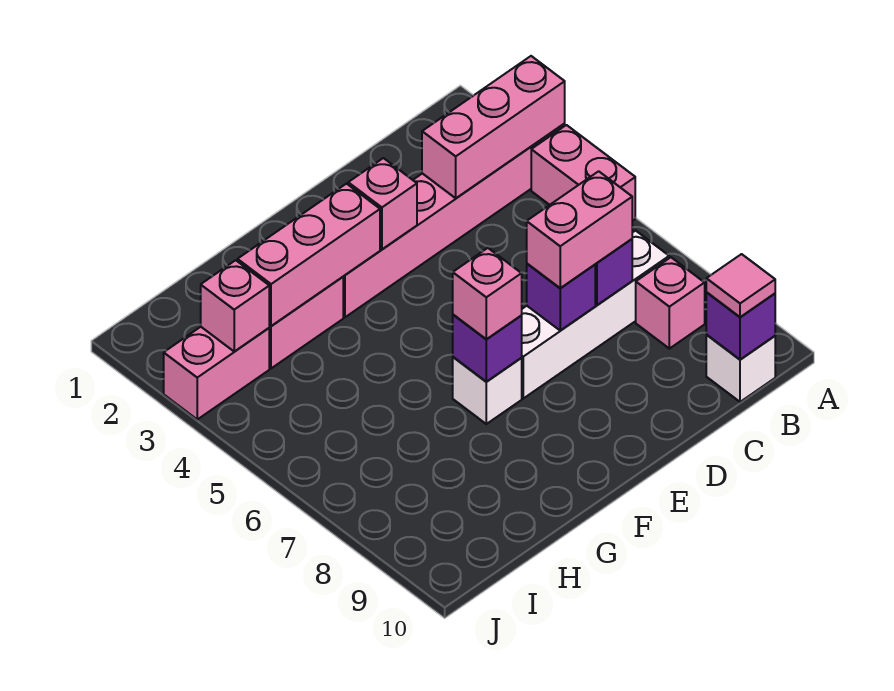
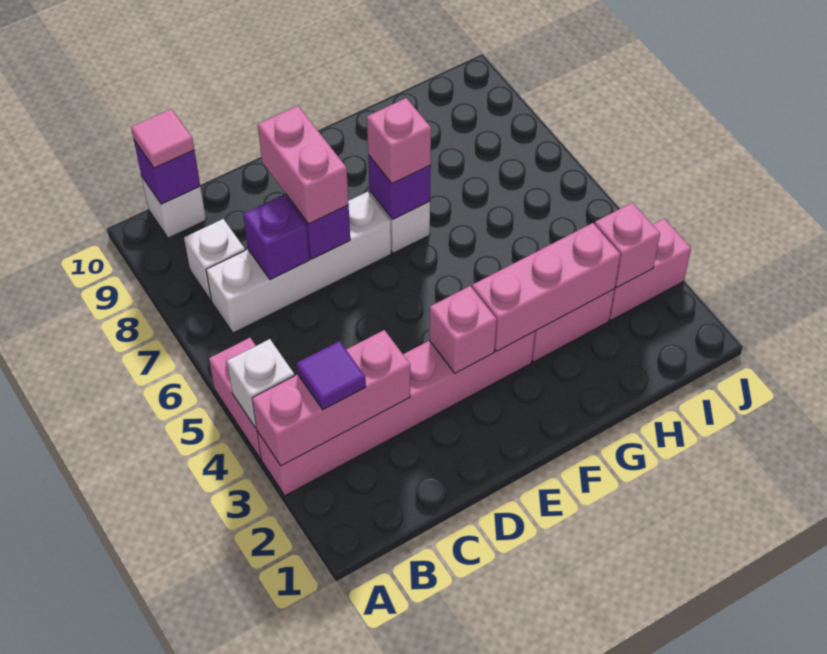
none -> white 1x1 brick [227,339,294,428]
none -> purple 1x1 tile [297,341,366,410]
pink 1x1 brick [636,257,705,349] -> white 1x1 brick [184,219,245,300]
pink 1x2 brick [527,171,632,288] -> pink 1x2 brick turned to [258,106,349,224]

